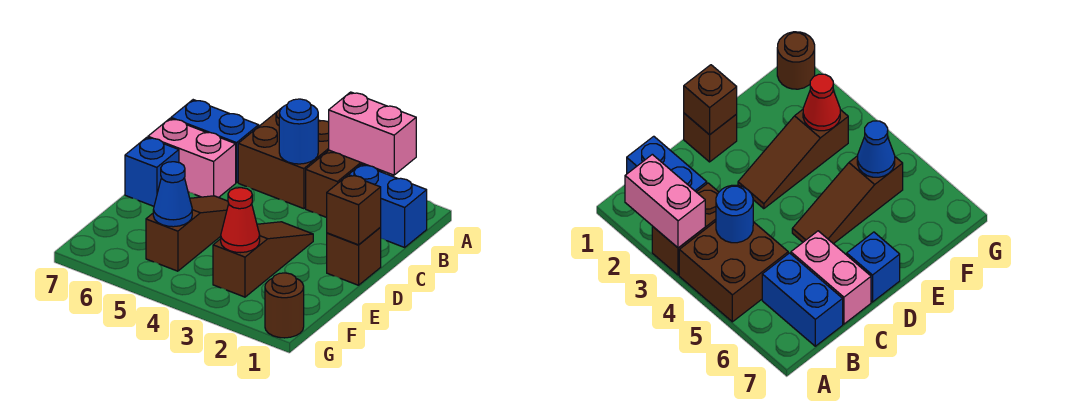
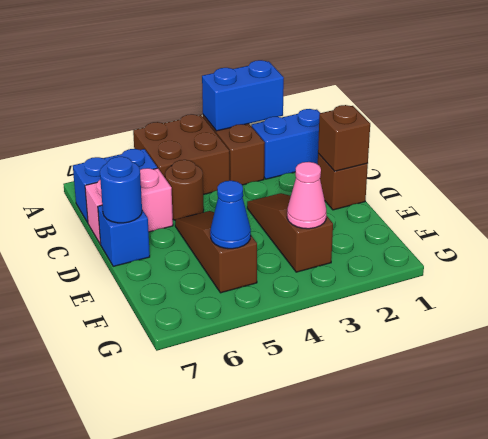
pink 1x2 brick [329,92,416,175] -> blue 1x2 brick [202,60,284,131]
blue 1x1 round brick [279,99,318,164] -> blue 1x1 round brick moved to [100,157,142,223]
red 1x1 cone [221,188,260,253] -> pink 1x1 cone [287,162,326,229]
brown 1x1 round brick [265,273,304,338] -> brown 1x1 round brick moved to [165,160,204,220]

